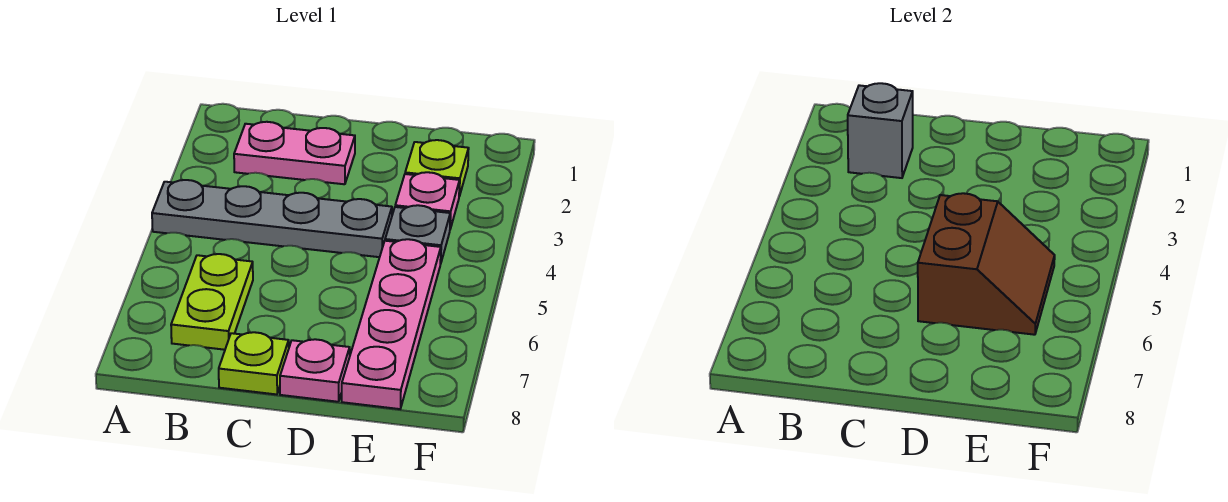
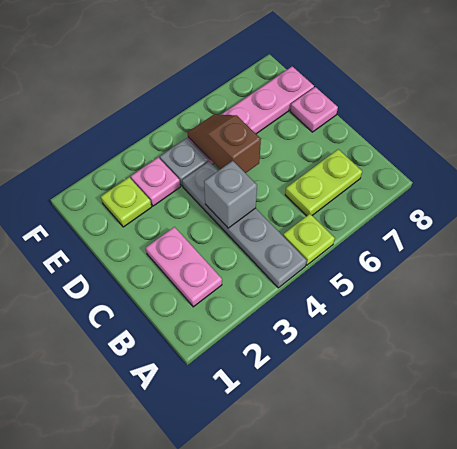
grey 1x1 brick [848,83,913,178] -> grey 1x1 brick moved to [204,161,257,228]
lime 1x1 plate [219,332,289,394] -> lime 1x1 plate moved to [283,214,335,265]
brown 2x2 slope [918,193,1055,335] -> brown 1x2 slope [188,114,261,173]

